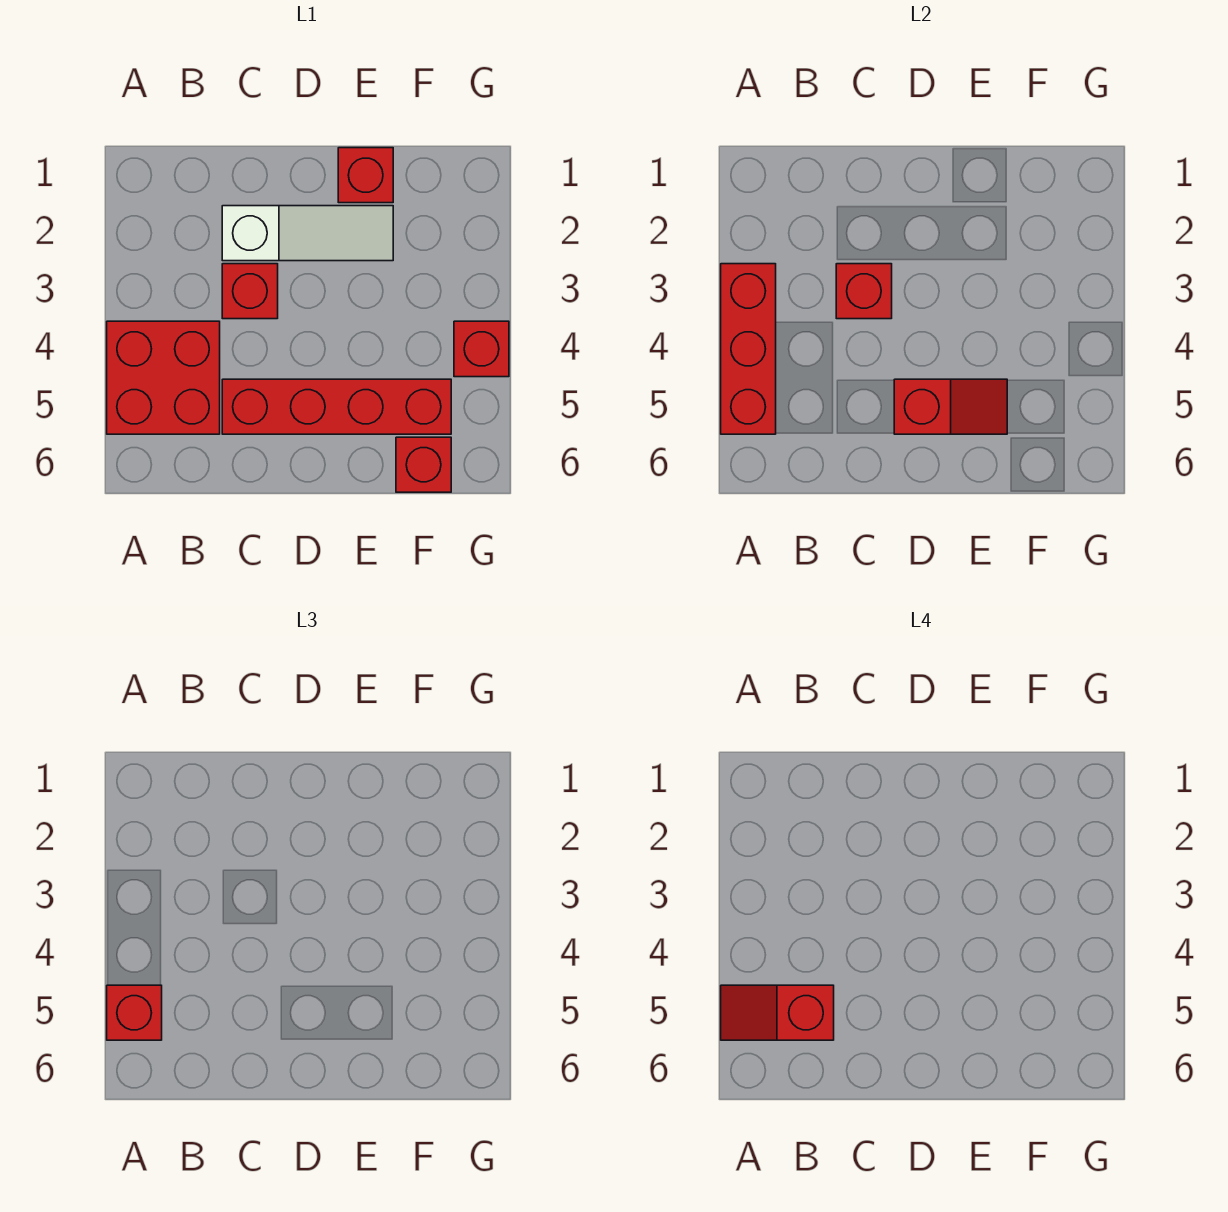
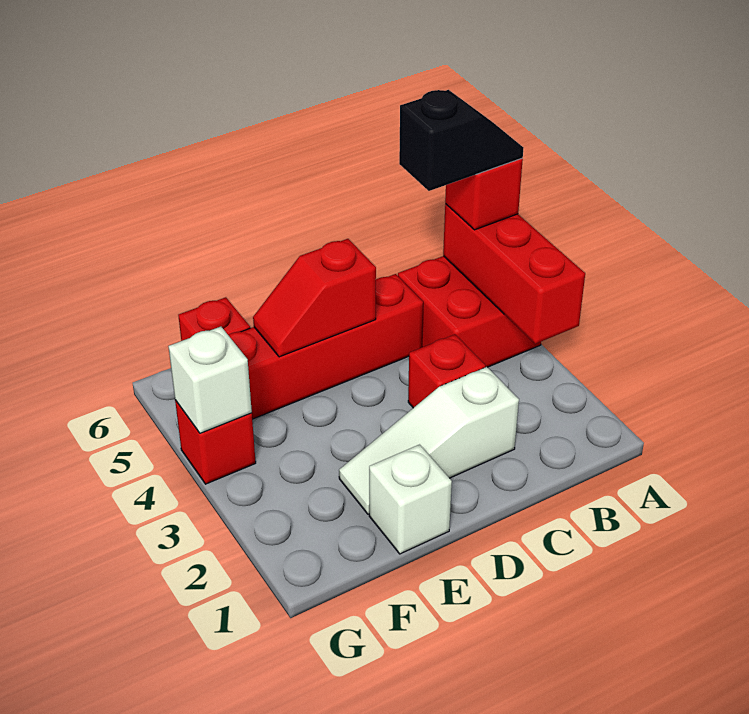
red 1x2 slope [721,985,834,1040] -> black 1x2 slope [399,90,524,191]
red 1x1 brick [836,264,892,319] -> none
red 1x1 brick [338,148,393,203] -> white 1x1 brick [369,445,452,554]
none -> white 1x1 brick [168,327,252,433]

